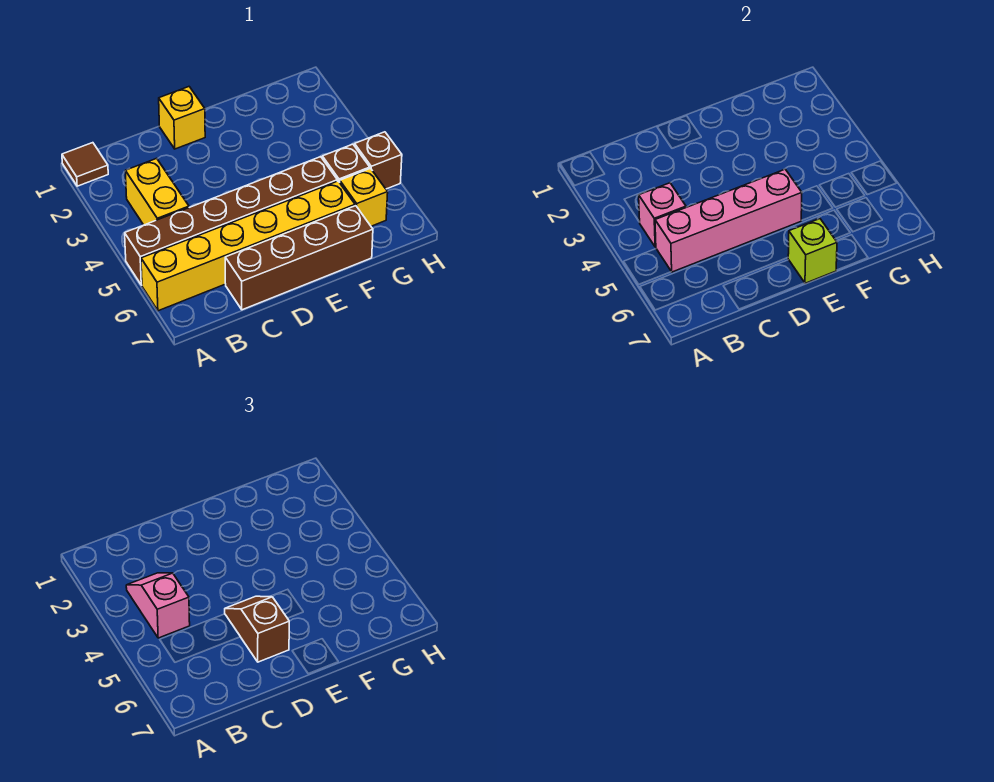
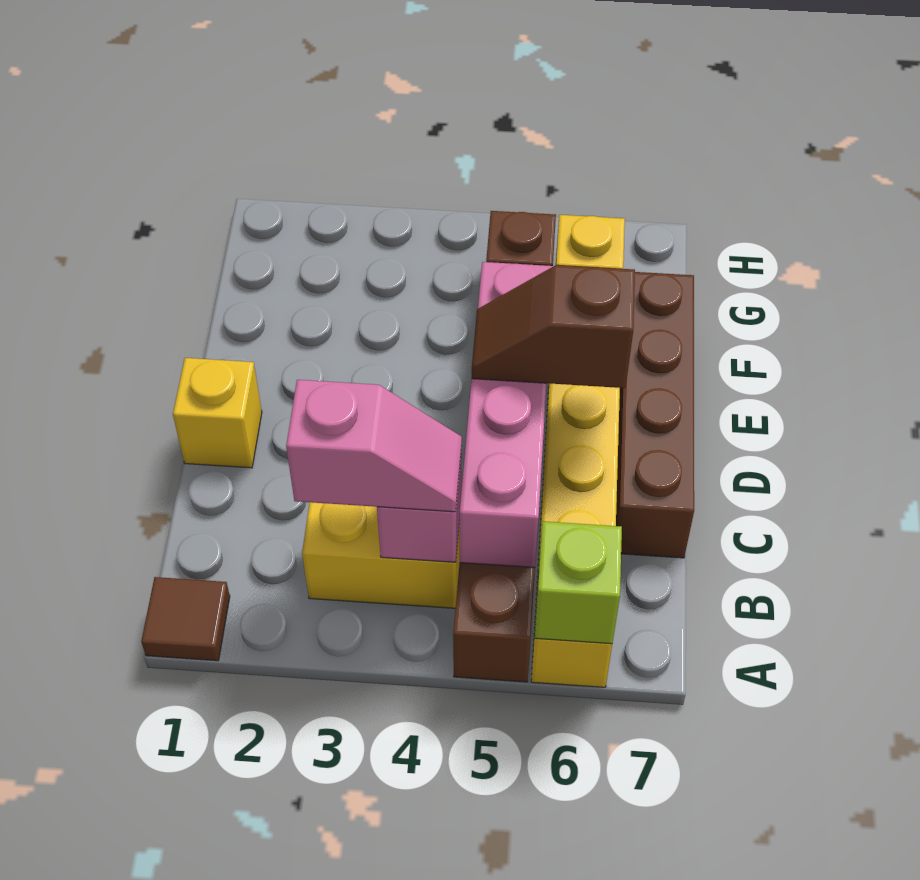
pink 1x2 slope [126,573,190,638] -> pink 1x2 slope turned to [286,380,462,512]
lime 1x1 brick [788,219,837,283] -> lime 1x1 brick moved to [535,521,622,644]
brown 1x1 brick [355,132,402,189] -> none

